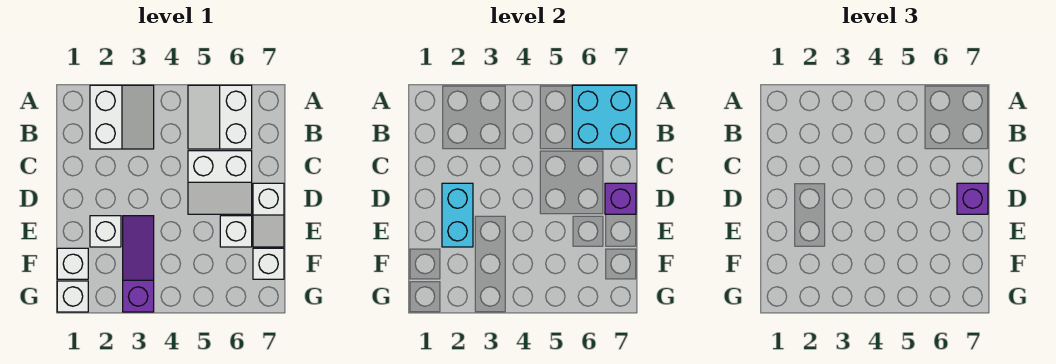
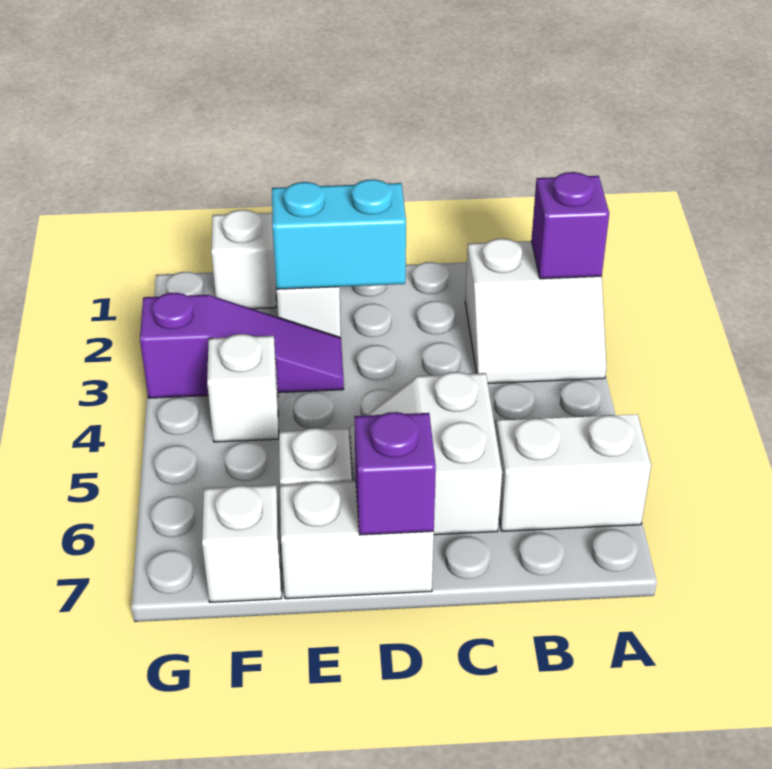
cyan 2x2 brick [572,85,636,149] -> none
white 1x2 slope [253,183,284,247] -> white 1x2 brick [280,481,434,599]
purple 1x1 brick [957,183,988,214] -> purple 1x1 brick moved to [531,172,609,279]
white 1x1 brick [57,281,88,312] -> white 1x1 brick moved to [207,334,279,442]

